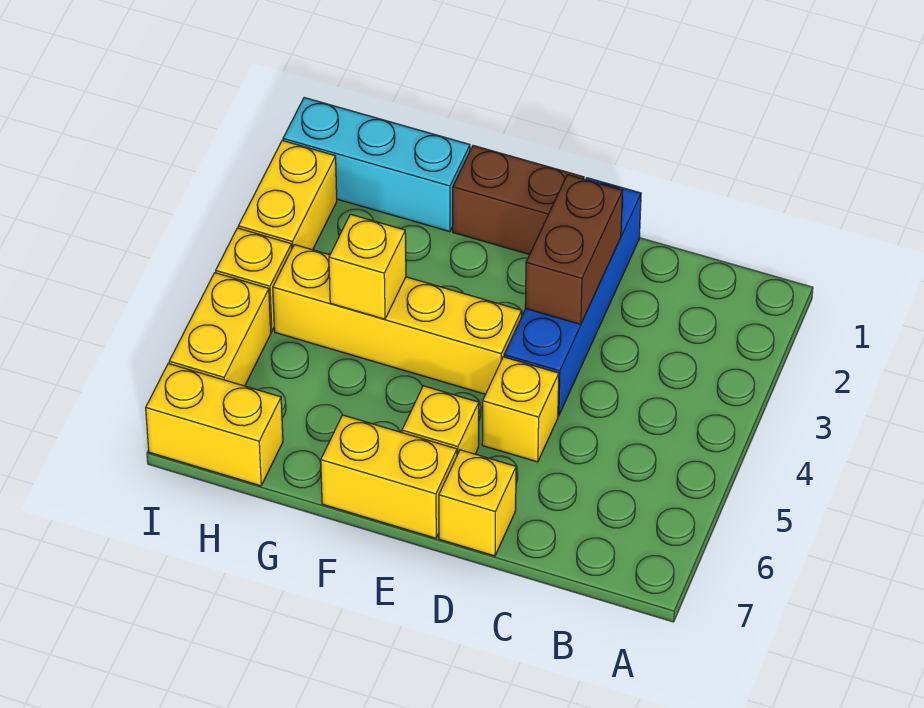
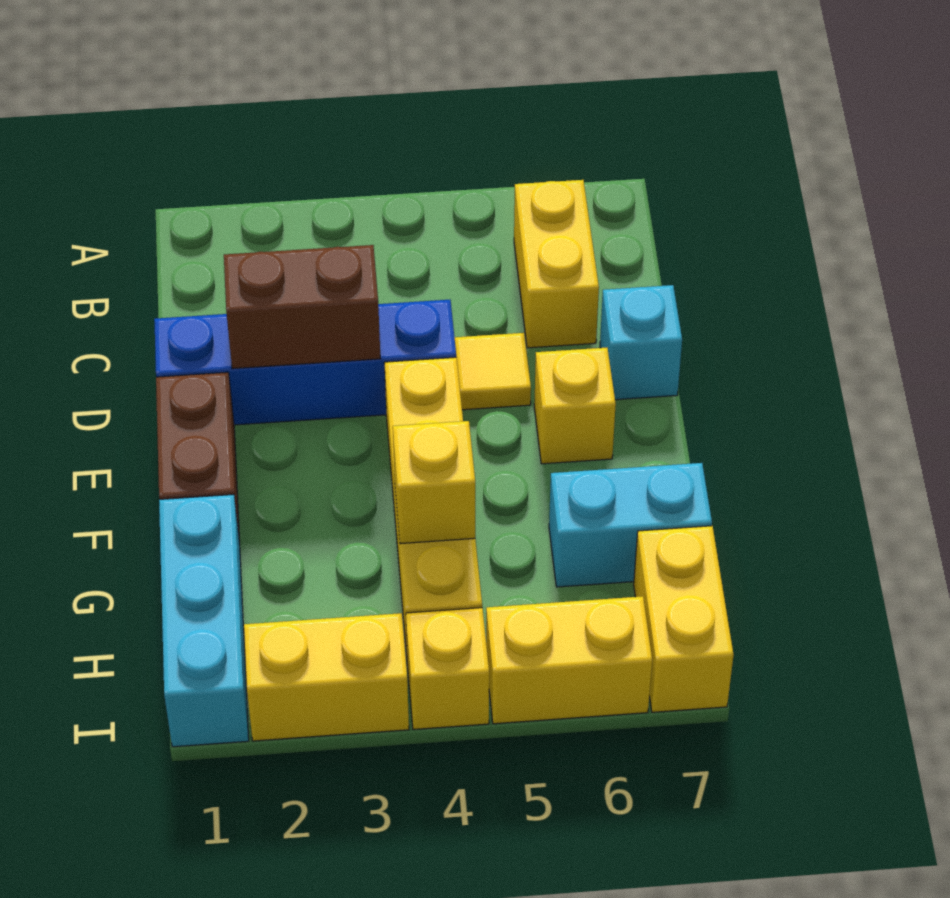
yellow 1x1 brick [482,357,559,462] -> yellow 1x1 tile [455,333,531,410]
yellow 1x1 brick [439,450,516,556] -> cyan 1x1 brick [600,285,682,400]
yellow 1x2 brick [321,415,457,538] -> yellow 1x2 brick moved to [514,180,599,348]
none -> cyan 1x2 brick [549,463,712,587]

